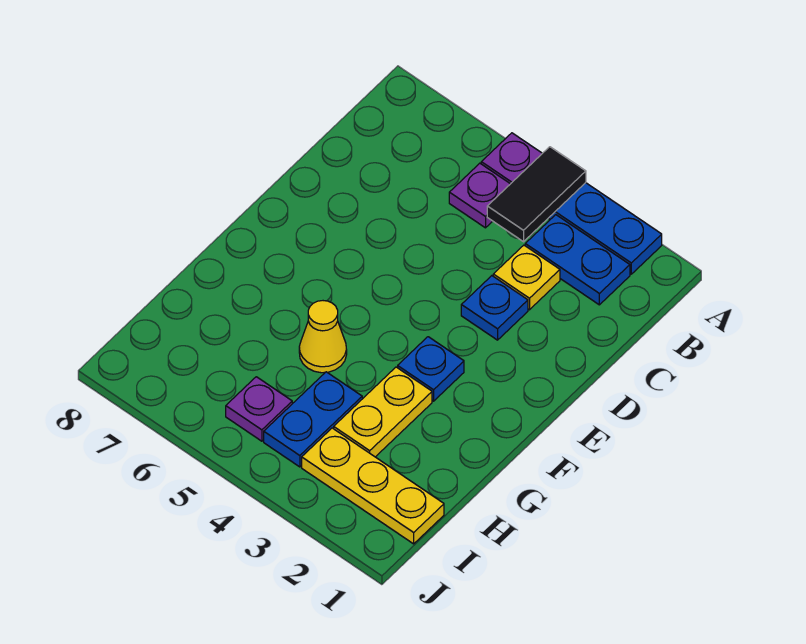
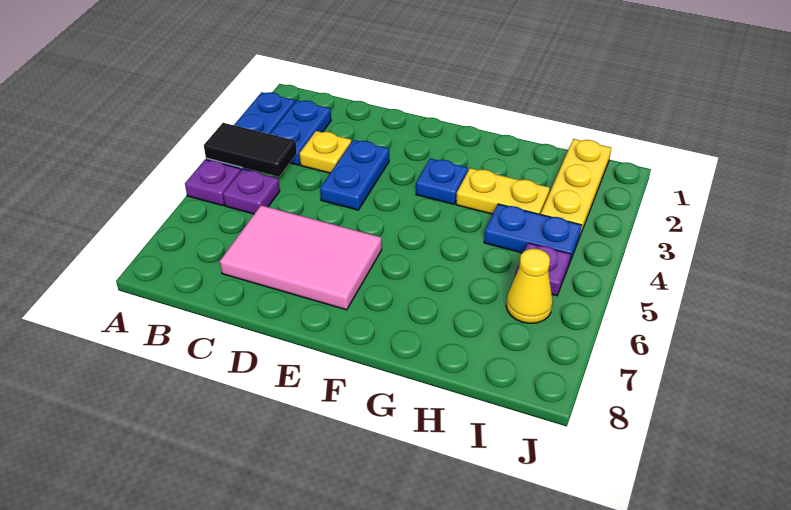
none -> pink 2x3 tile [220,205,382,310]
blue 1x1 plate [461,276,528,340] -> blue 1x2 plate [320,140,389,210]
yellow 1x1 cone [299,301,347,373] -> yellow 1x1 cone moved to [506,249,553,323]

